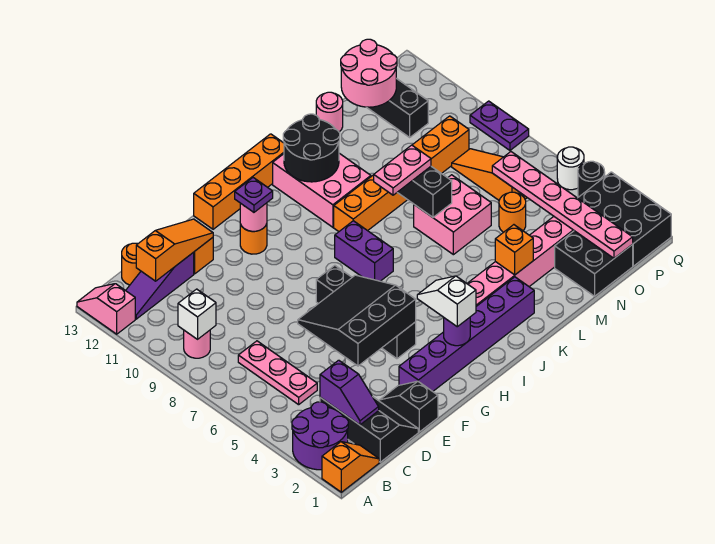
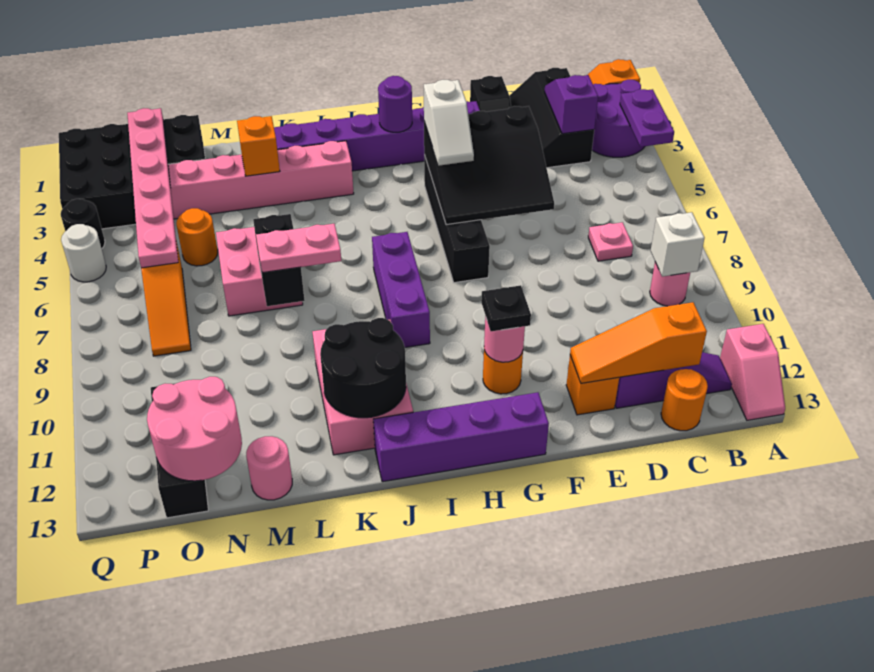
pink 1x3 plate [238,341,317,405] -> pink 1x1 plate [588,222,633,261]
purple 1x1 plate [235,178,273,212] -> black 1x1 plate [481,285,531,331]
orange 1x4 brick [194,134,284,229] -> purple 1x4 brick [373,392,549,482]
white 1x2 slope [417,276,476,327] -> white 1x2 slope moved to [424,80,474,166]
purple 1x2 brick [335,221,393,281] -> purple 1x3 brick [372,232,430,347]
orange 1x6 brick [334,116,469,231] -> none
purple 1x2 plate [470,101,529,150] -> purple 1x2 plate moved to [620,89,674,147]

